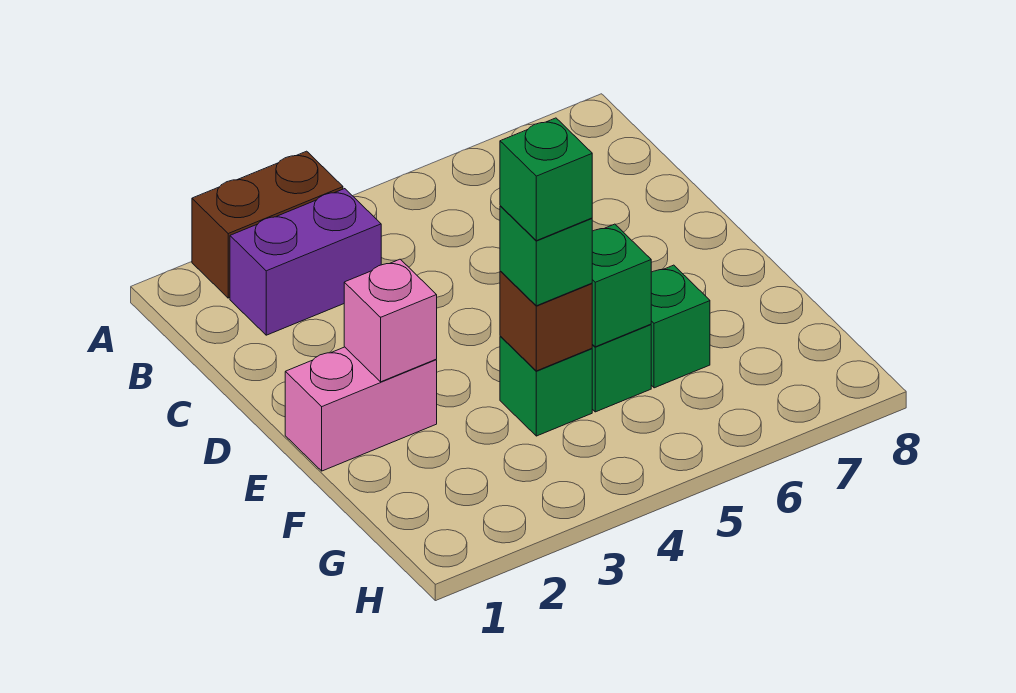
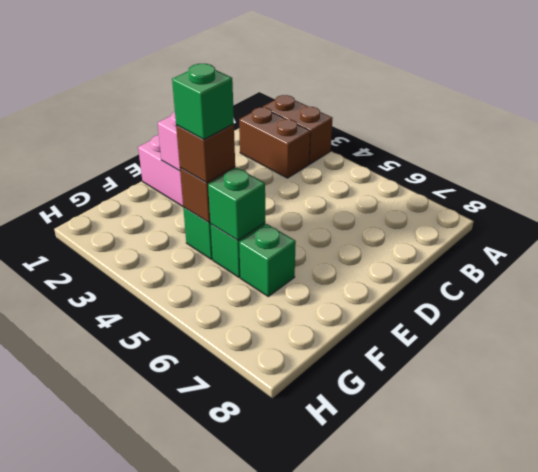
purple 1x2 brick [230,189,381,335] -> brown 1x2 brick [239,107,310,178]
green 1x1 brick [500,206,592,306] -> brown 1x1 brick [176,124,235,183]

